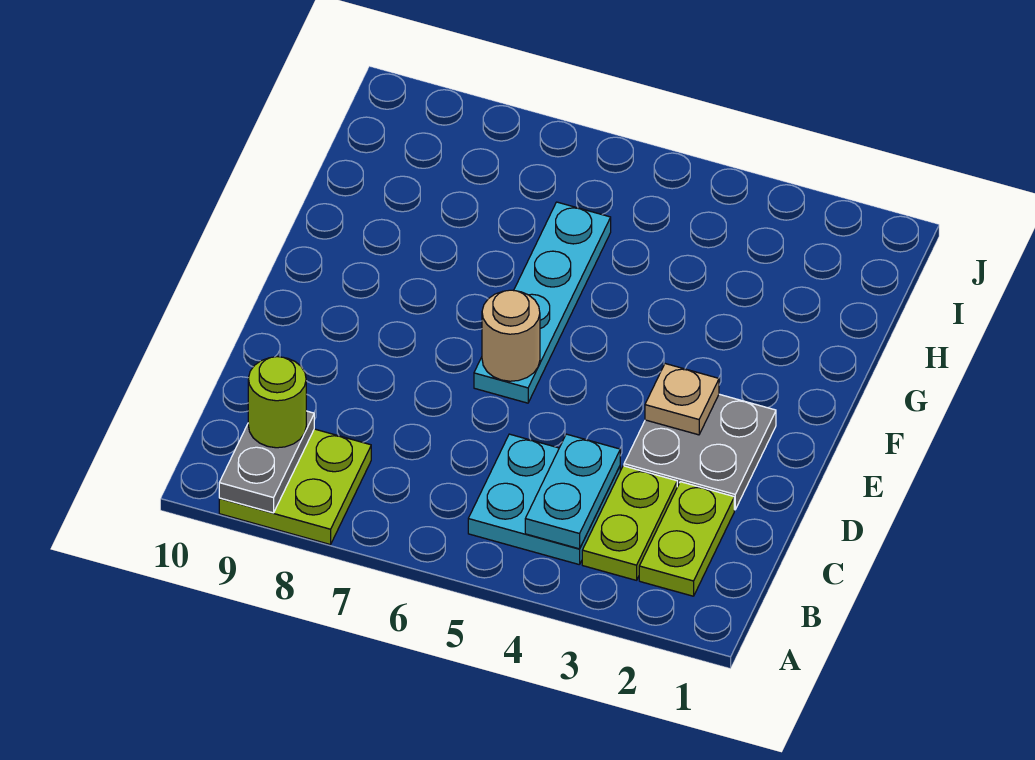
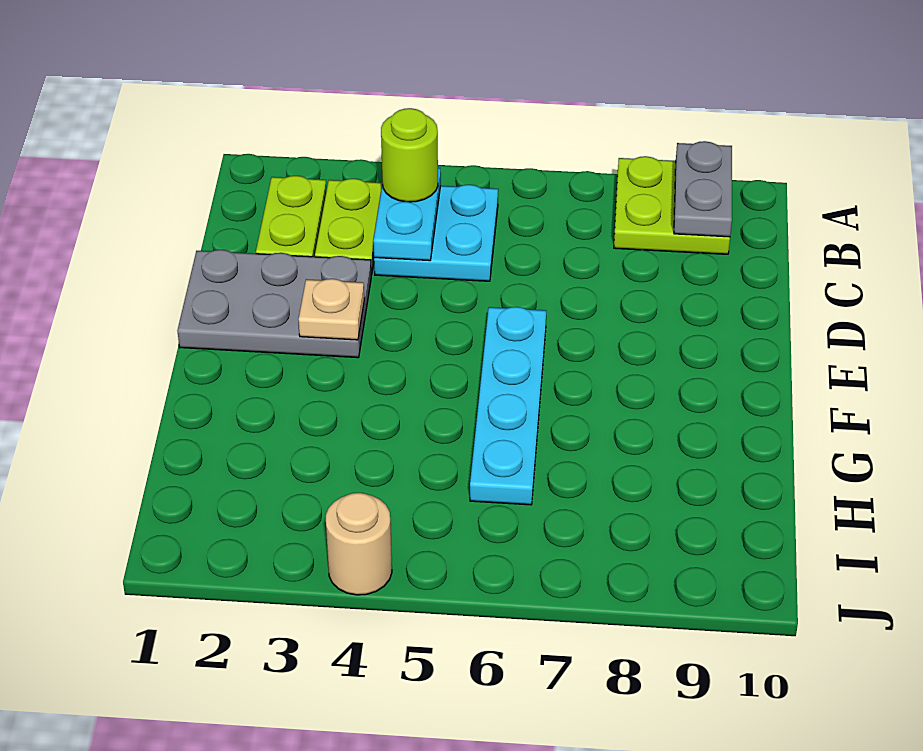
lime 1x1 round brick [248,357,306,448] -> lime 1x1 round brick moved to [381,108,438,202]
grey 2x2 plate [624,394,776,510] -> grey 2x3 plate [177,250,371,358]
tan 1x1 round brick [482,290,540,381] -> tan 1x1 round brick moved to [326,493,392,595]

